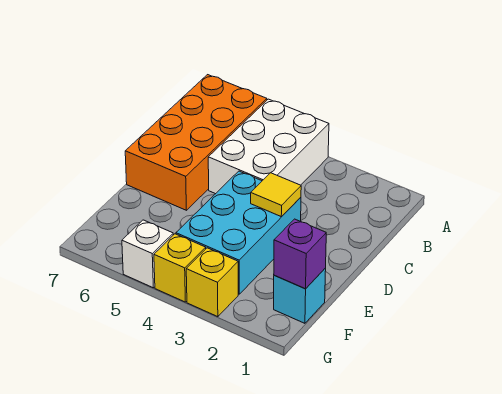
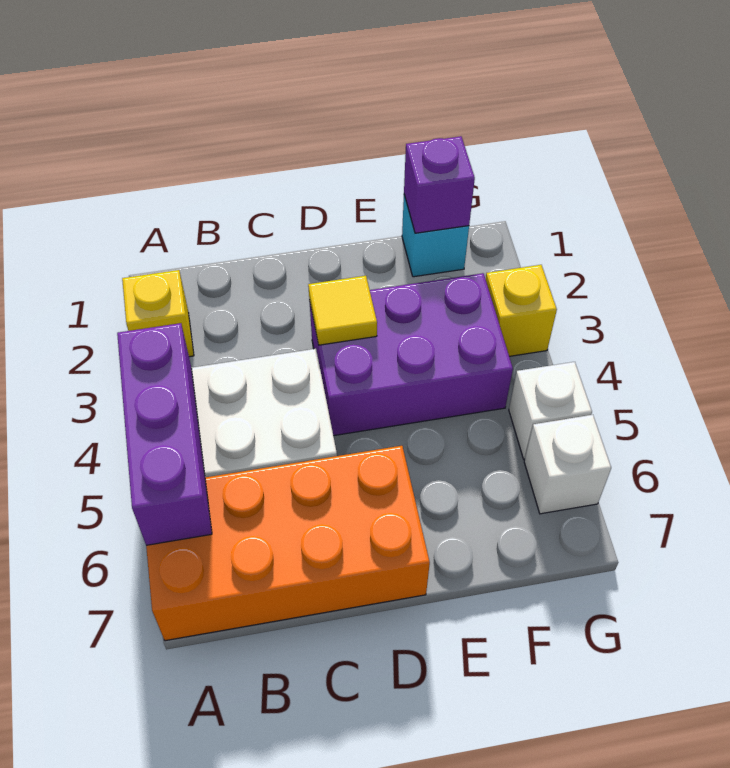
none -> purple 1x3 brick [117,323,212,545]
cyan 2x3 brick [176,171,301,294] -> purple 2x3 brick [309,273,513,436]
yellow 1x1 brick [154,234,206,302] -> yellow 1x1 brick moved to [122,270,194,357]
none -> white 1x1 brick [524,415,611,514]

